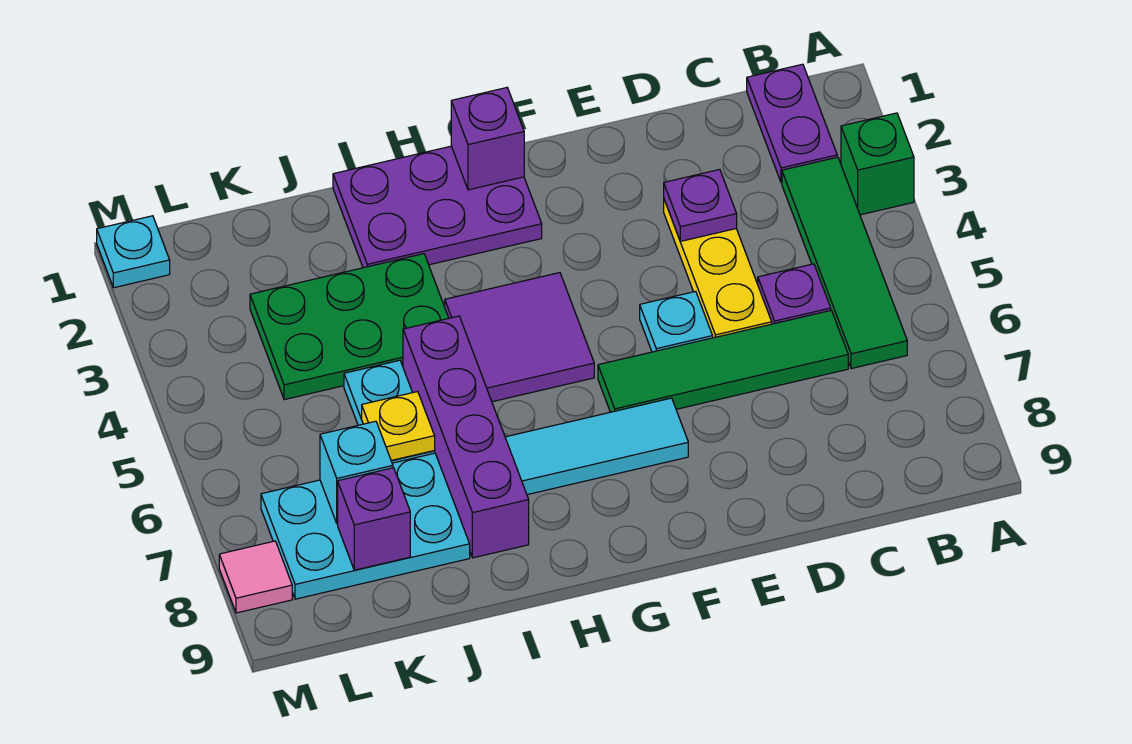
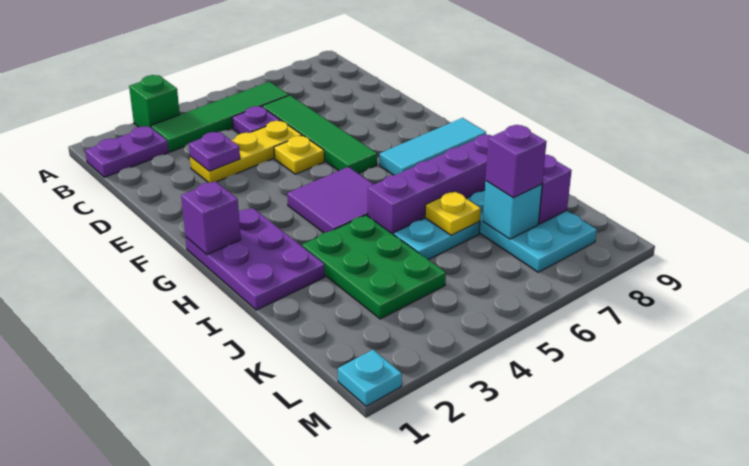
cyan 1x1 plate [640,291,713,352] -> yellow 1x1 plate [274,135,324,174]
cyan 1x3 tile [505,398,688,495] -> cyan 1x3 tile turned to [380,118,486,175]
none -> purple 1x1 brick [486,125,547,198]
pink 1x1 tile [219,541,292,613] -> none

